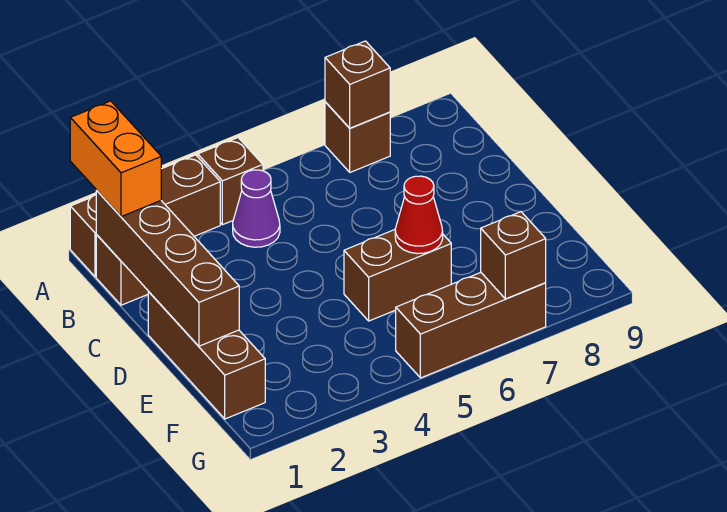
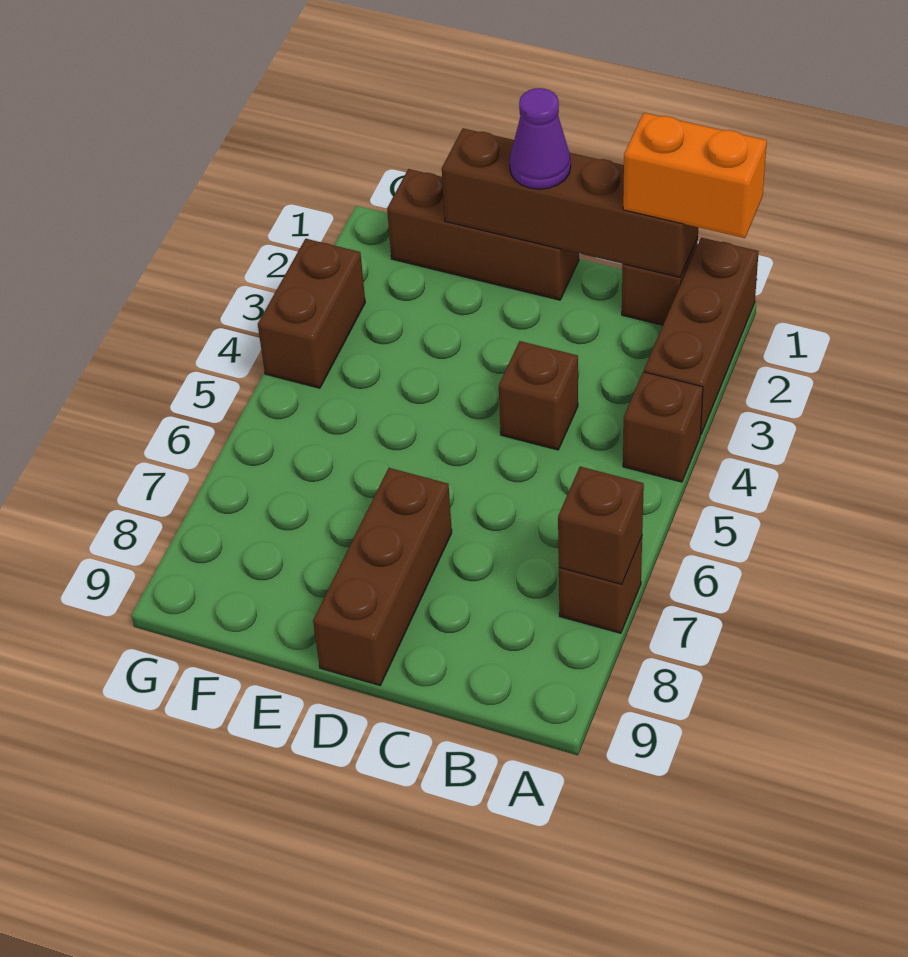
purple 1x1 cone [233,170,280,247] -> purple 1x1 cone moved to [510,88,571,189]
brown 1x2 brick [344,230,451,321] -> brown 1x2 brick moved to [258,239,365,388]
red 1x1 cone [395,176,443,254] -> none
brown 1x3 brick [396,273,546,378] -> brown 1x3 brick moved to [313,468,452,685]
brown 1x1 brick [481,212,546,299] -> brown 1x1 brick moved to [499,341,578,450]

